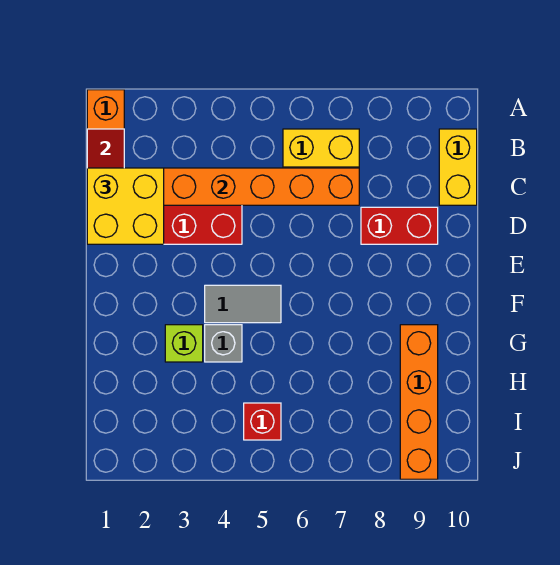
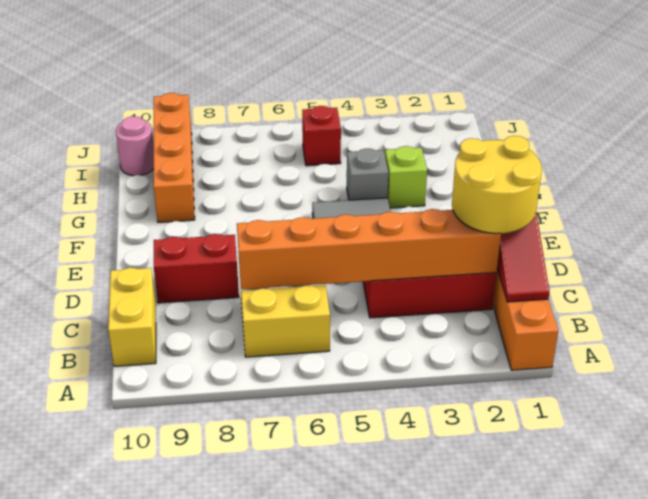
yellow 2x2 brick [87,168,164,244] -> yellow 2x2 round brick [452,136,542,234]
none -> pink 1x1 round brick [116,116,154,176]

